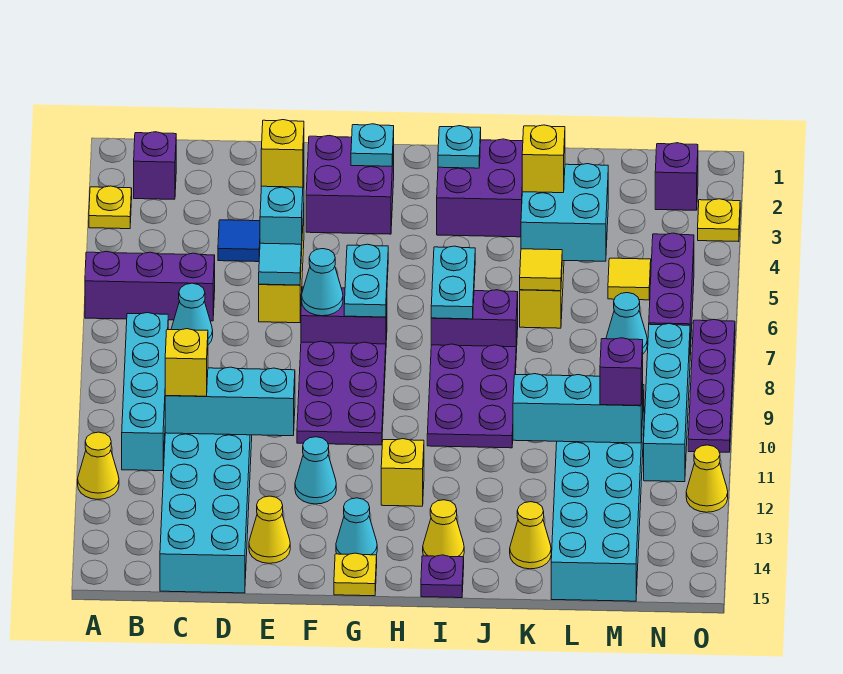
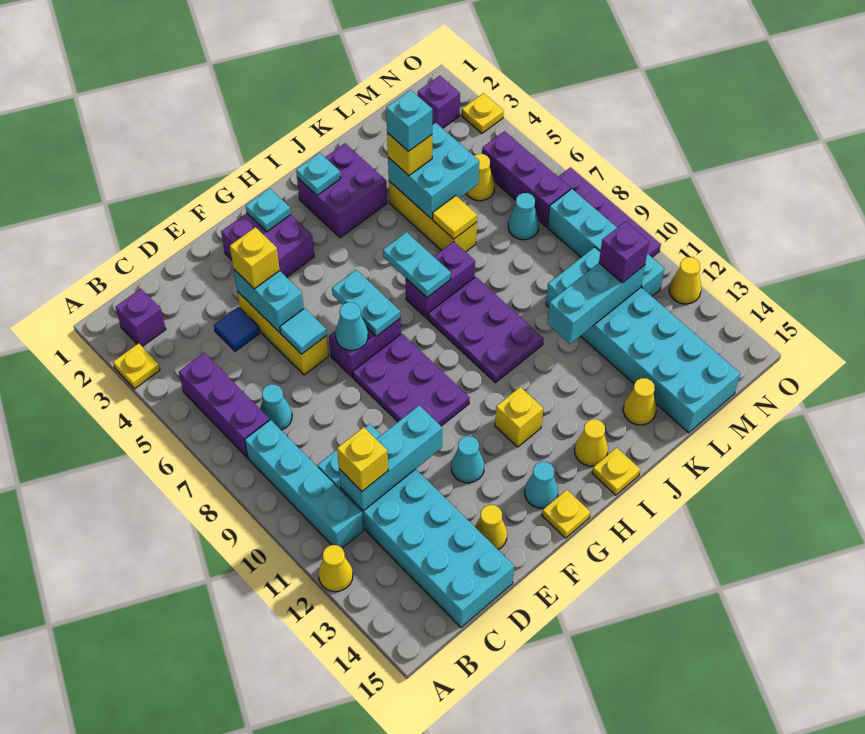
purple 1x3 brick [85,251,215,321] -> purple 1x3 brick turned to [179,353,270,458]
purple 1x1 plate [421,555,464,598] -> yellow 1x1 plate [592,447,640,495]
none -> cyan 1x1 brick [386,90,432,151]
yellow 1x1 tile [608,258,651,300] -> yellow 1x1 cone [466,154,495,201]

